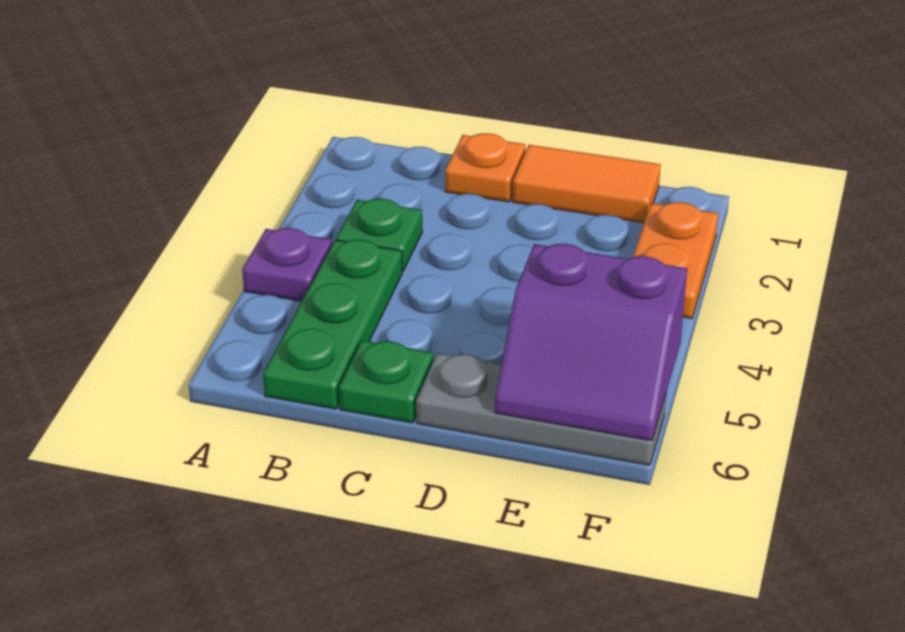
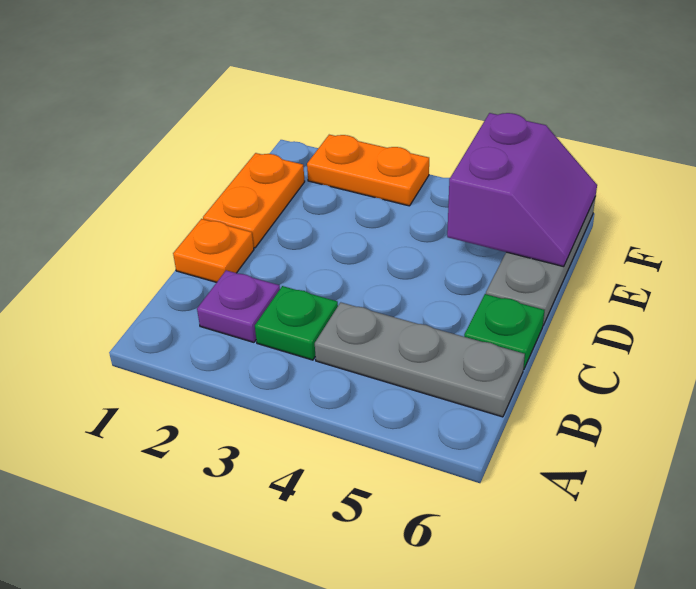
purple 1x1 plate [242,228,332,301] -> purple 1x1 plate moved to [197,270,280,342]
green 1x3 plate [263,240,402,409] -> grey 1x3 plate [315,302,525,417]
orange 1x2 tile [513,145,661,223] -> orange 1x2 plate [203,153,305,248]

